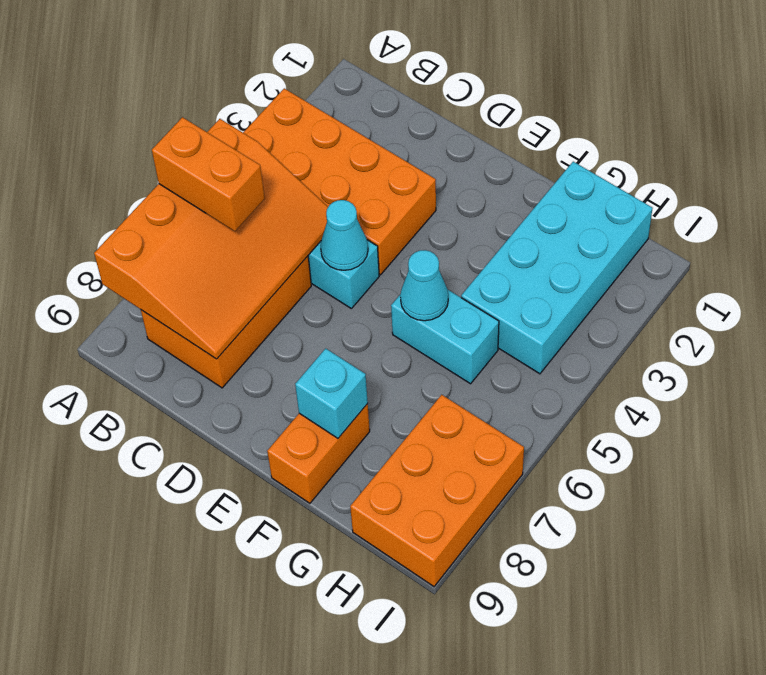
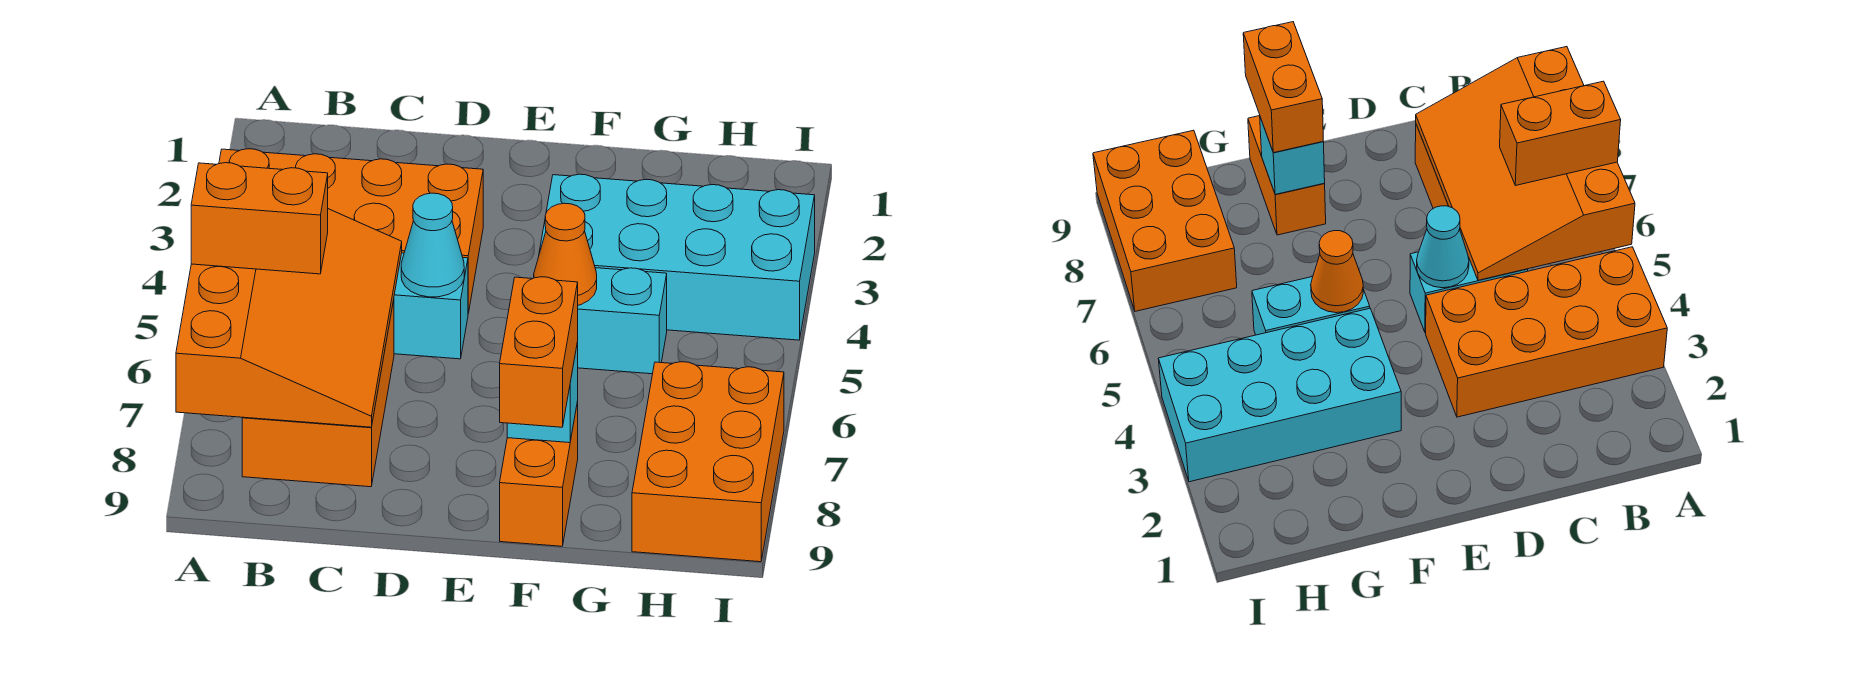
cyan 1x1 cone [400,250,448,321] -> orange 1x1 cone [534,203,597,305]
none -> orange 1x2 brick [500,277,578,427]
cyan 2x4 brick [461,162,653,374] -> cyan 2x4 brick turned to [539,174,815,340]

